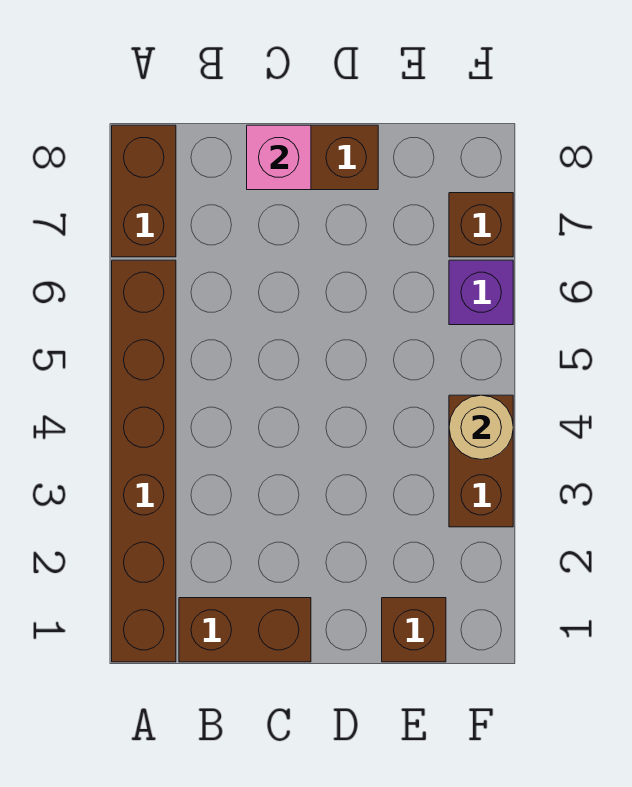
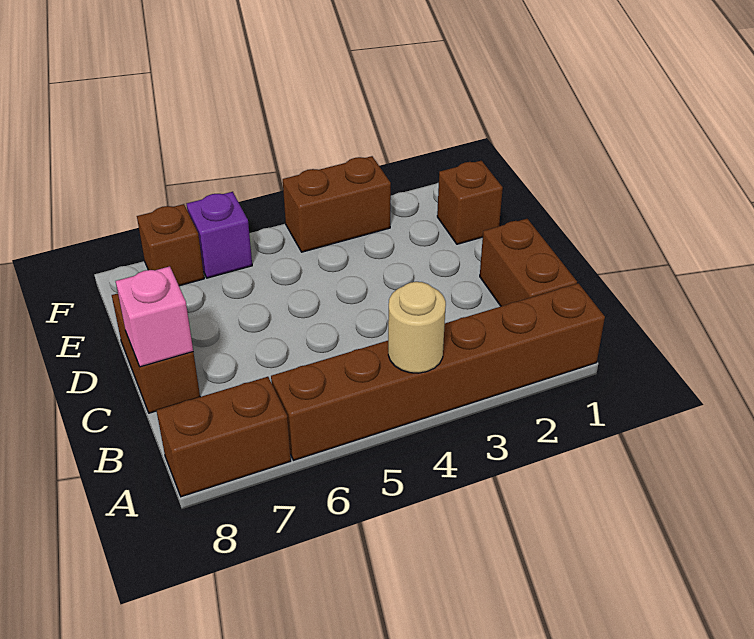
tan 1x1 round brick [449,395,513,460] -> tan 1x1 round brick moved to [388,282,446,373]

